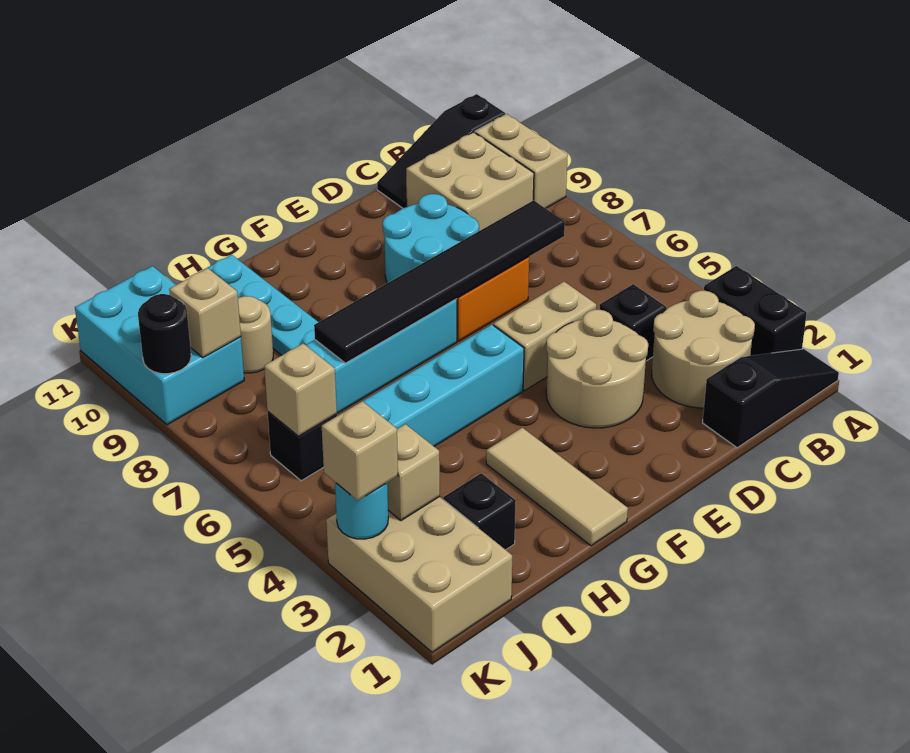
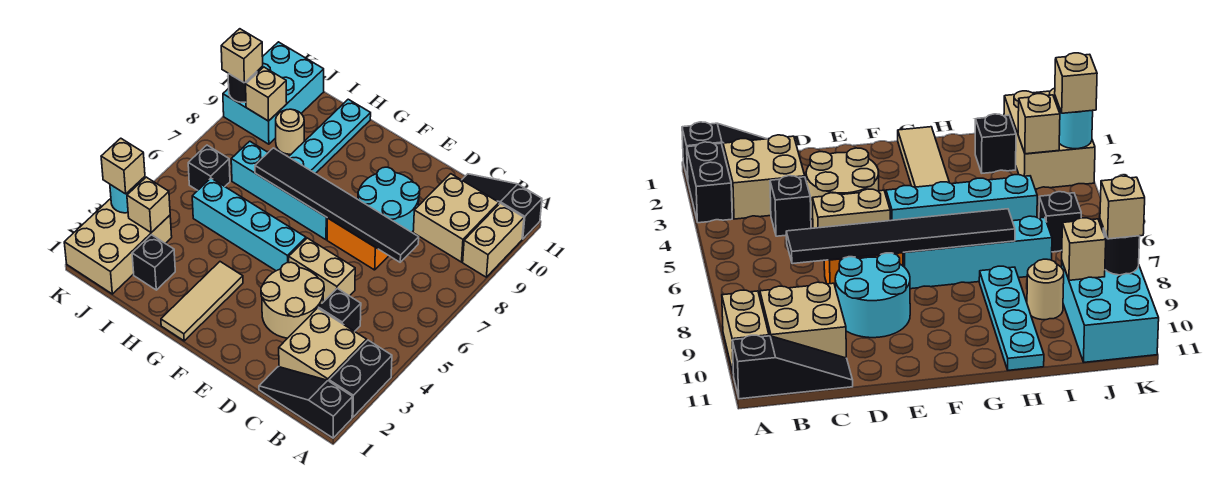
black 1x3 slope [703,349,839,448] -> black 1x3 slope turned to [259,367,353,438]
tan 2x2 round brick [652,291,755,408] -> tan 2x2 brick [279,308,367,381]
tan 1x1 brick [264,344,337,436] -> tan 1x1 brick moved to [221,29,263,83]

